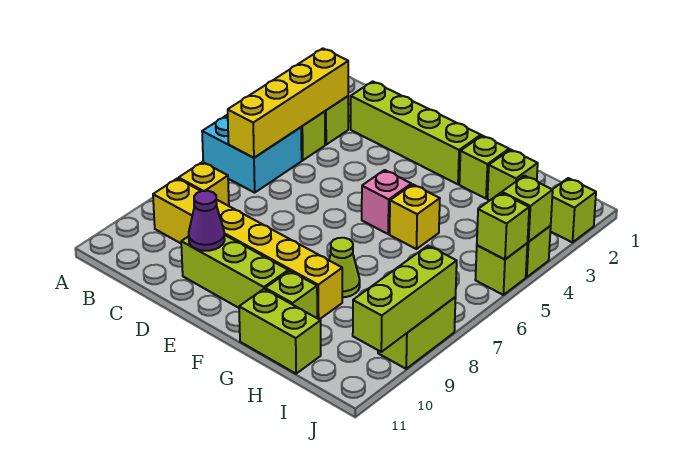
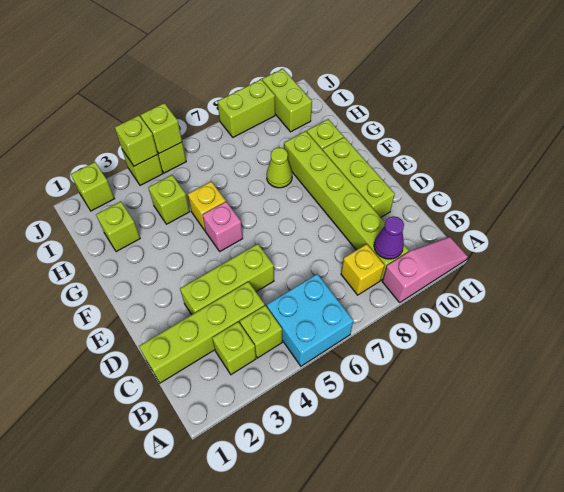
none -> pink 1x3 slope [382,237,468,303]
yellow 1x4 brick [228,49,348,158] -> none
yellow 1x6 brick [153,178,342,320] -> lime 1x6 brick [284,131,409,280]
lime 1x4 brick [351,81,481,184] -> lime 1x4 brick turned to [139,282,265,383]
purple 1x1 cone [189,191,225,251] -> purple 1x1 cone moved to [374,216,404,259]
lime 1x1 brick [459,136,509,199] -> lime 1x1 brick moved to [148,175,190,224]
lime 1x2 brick [239,289,321,374] -> lime 1x2 brick moved to [262,69,312,132]
lime 1x3 brick [353,246,457,352] -> lime 1x3 brick moved to [180,244,274,315]

